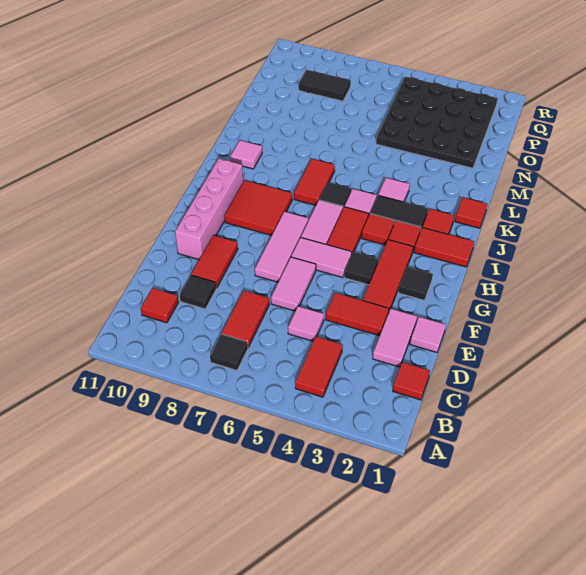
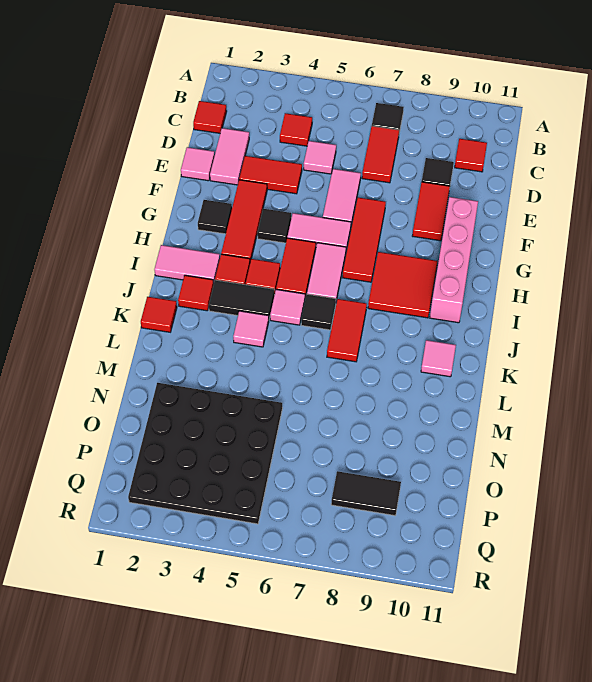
red 1x2 tile [295,337,343,397] -> red 1x1 tile [280,113,312,146]
pink 1x3 tile [255,212,308,282] -> red 1x3 tile [343,198,386,282]
red 1x2 tile [414,227,474,267] -> pink 1x2 tile [154,245,220,282]

